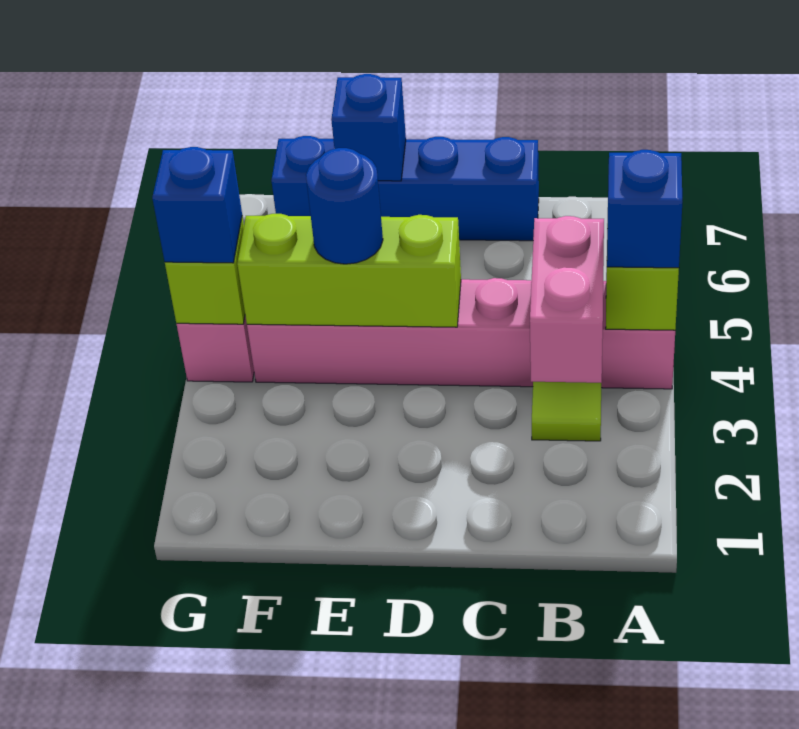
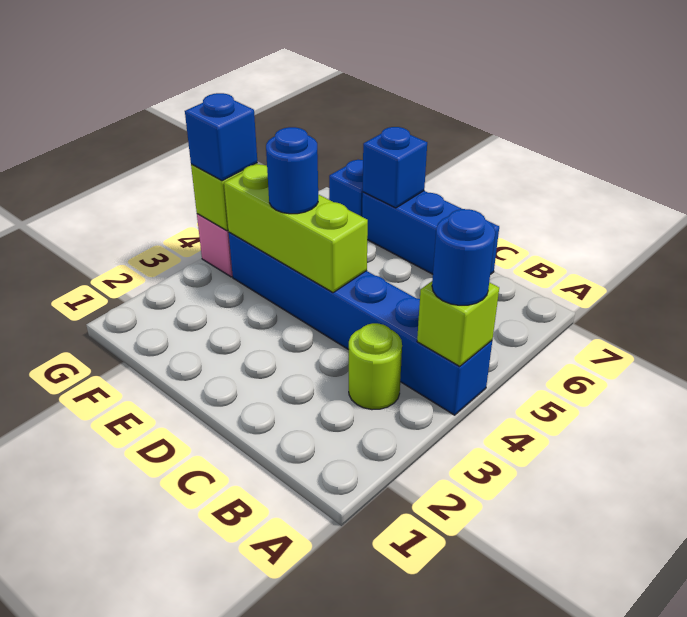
pink 1x6 brick [247,278,675,389] -> blue 1x6 brick [229,233,492,415]
blue 1x1 brick [607,150,683,268] -> blue 1x1 round brick [432,209,495,305]
lime 1x1 tile [532,382,601,441] -> lime 1x1 round brick [349,323,402,410]
pink 1x2 brick [530,216,604,383] -> none

